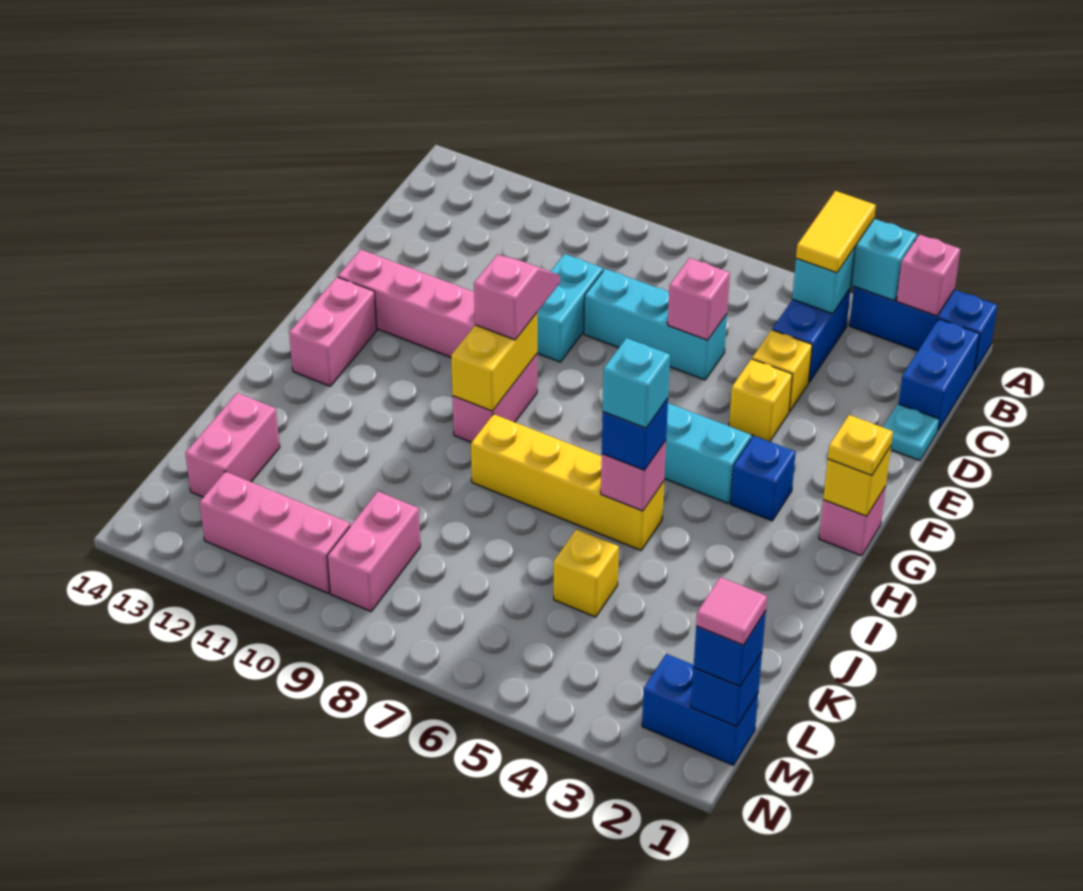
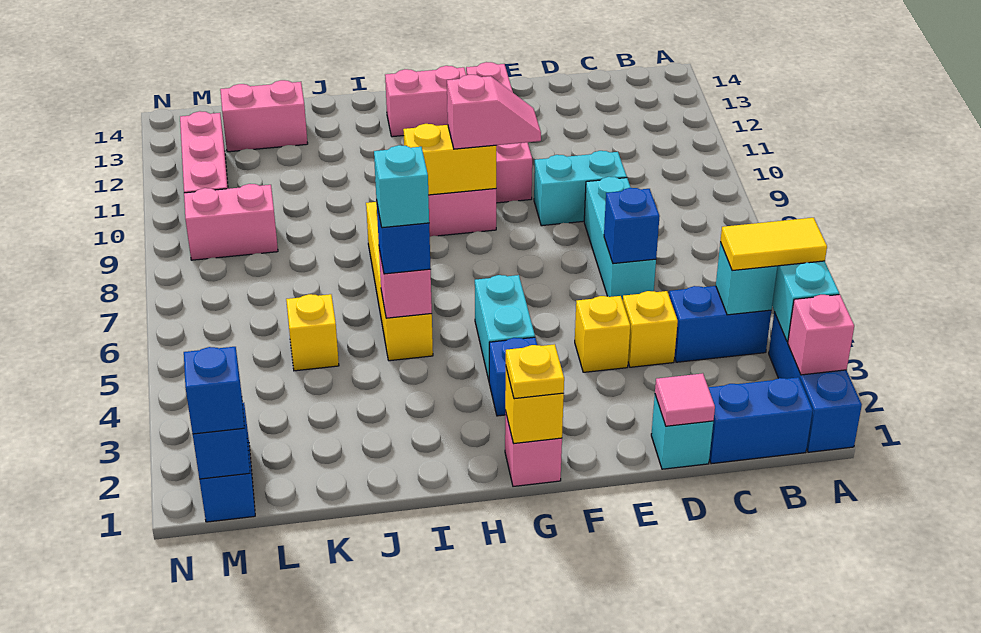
cyan 1x1 plate [883,404,939,461] -> cyan 1x1 brick [651,395,713,469]
pink 1x1 brick [668,258,730,340] -> blue 1x1 brick [604,188,660,264]
pink 1x1 tile [696,577,767,645] -> pink 1x1 tile moved to [655,373,715,426]

